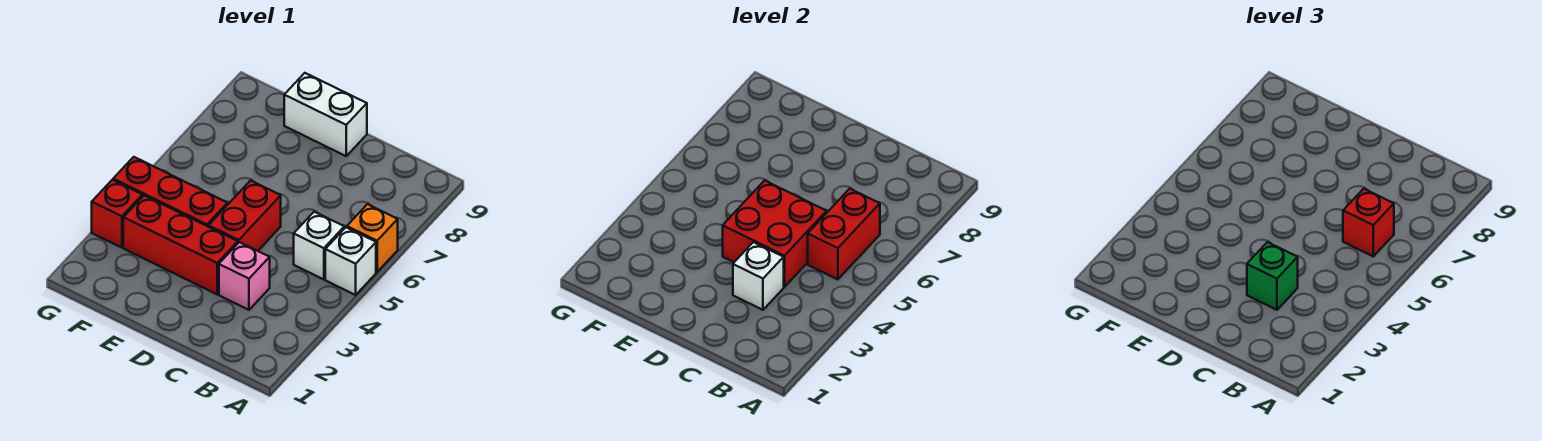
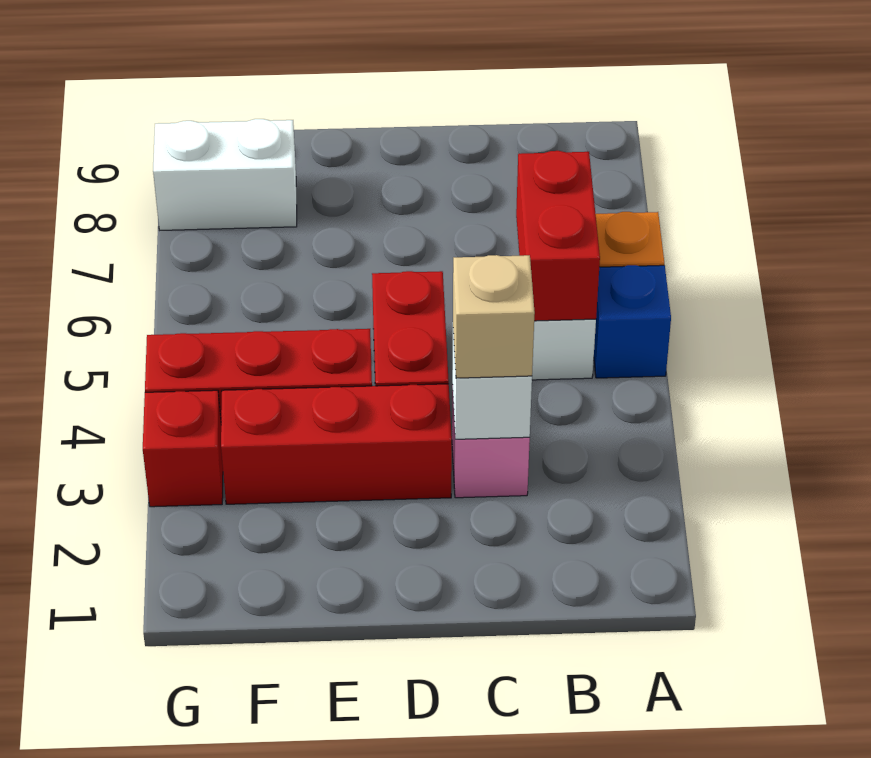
white 1x1 brick [325,227,376,295] -> blue 1x1 brick [594,265,671,378]
red 1x1 brick [1343,189,1394,256] -> none
green 1x1 brick [1247,242,1298,310] -> tan 1x1 brick [453,255,535,378]
red 2x2 brick [723,181,827,287] -> none
white 1x2 brick [284,73,367,156] -> white 1x2 brick moved to [153,119,297,230]

